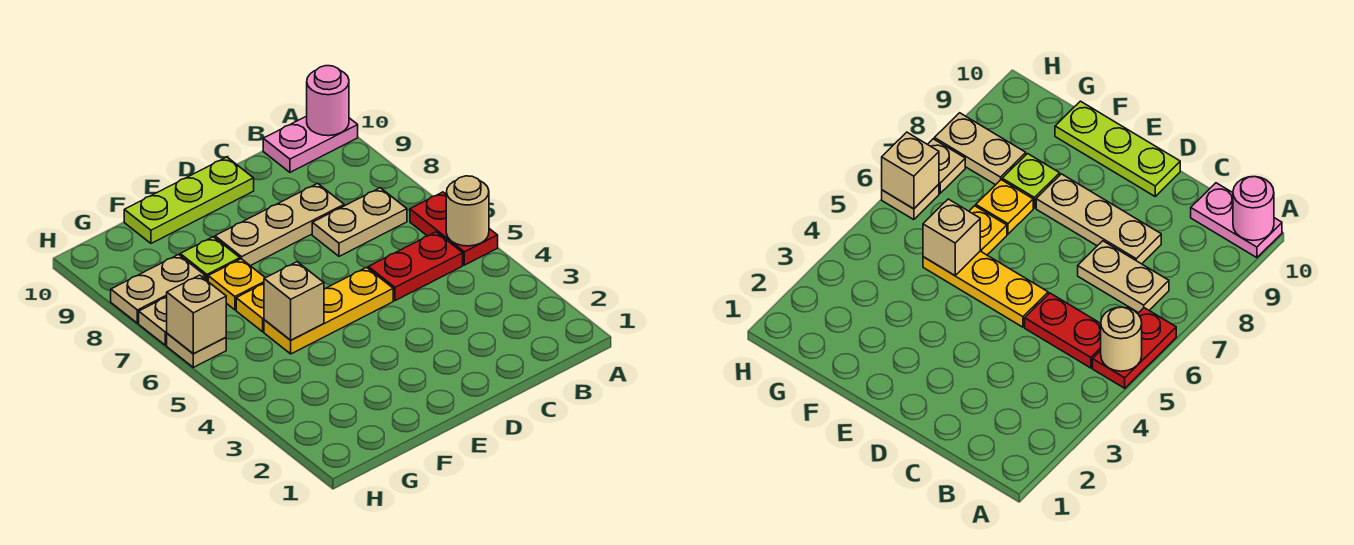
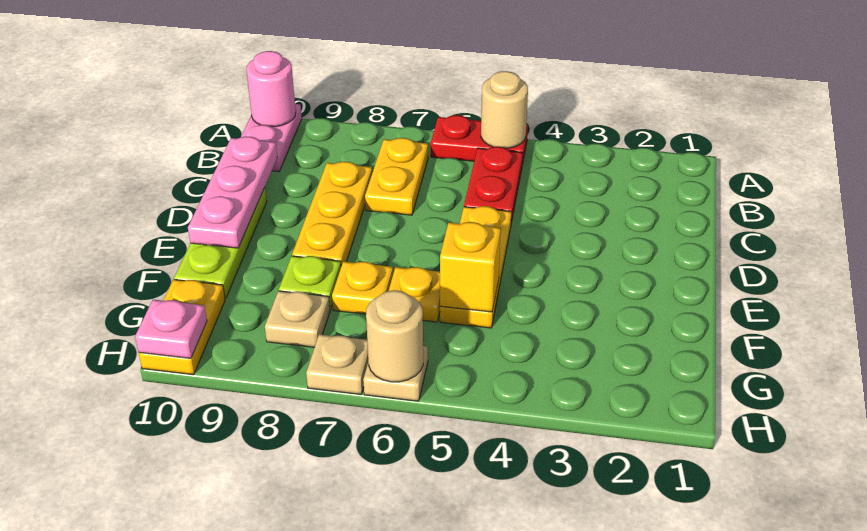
tan 1x2 plate [312,188,407,256] -> yellow 1x2 plate [365,138,428,215]
tan 1x3 plate [215,183,344,266] -> yellow 1x3 plate [292,162,372,266]
none -> pink 1x3 plate [188,137,277,248]
tan 1x1 brick [264,262,324,340] -> yellow 1x1 brick [440,222,501,312]
tan 1x2 plate [111,255,205,323] -> tan 1x1 plate [265,291,330,347]
none -> yellow 1x2 plate [139,280,225,375]
tan 1x1 brick [167,275,226,354] -> tan 1x1 round brick [366,290,423,382]
none -> pink 1x1 plate [135,300,207,358]

